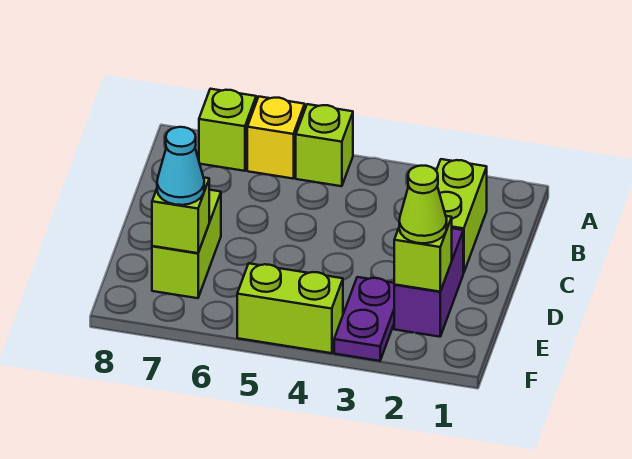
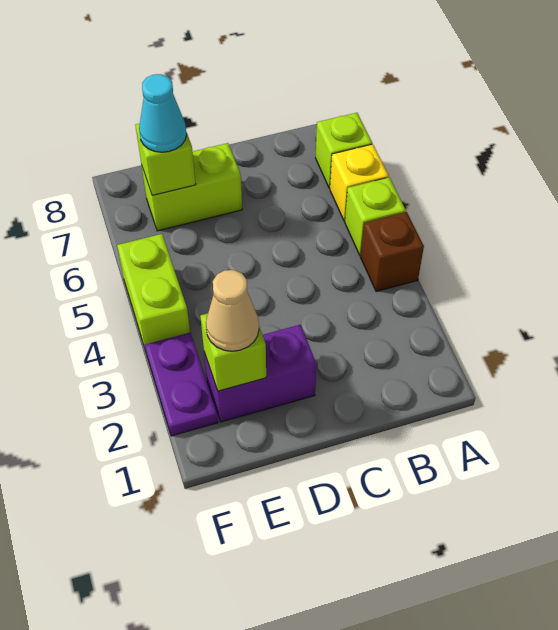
none -> brown 1x1 brick [361,212,424,292]
lime 1x2 brick [436,159,487,273] -> none
lime 1x1 cone [399,166,447,243] -> tan 1x1 cone [206,270,259,351]
purple 1x2 plate [334,277,395,361] -> purple 1x2 plate turned to [145,333,218,436]

